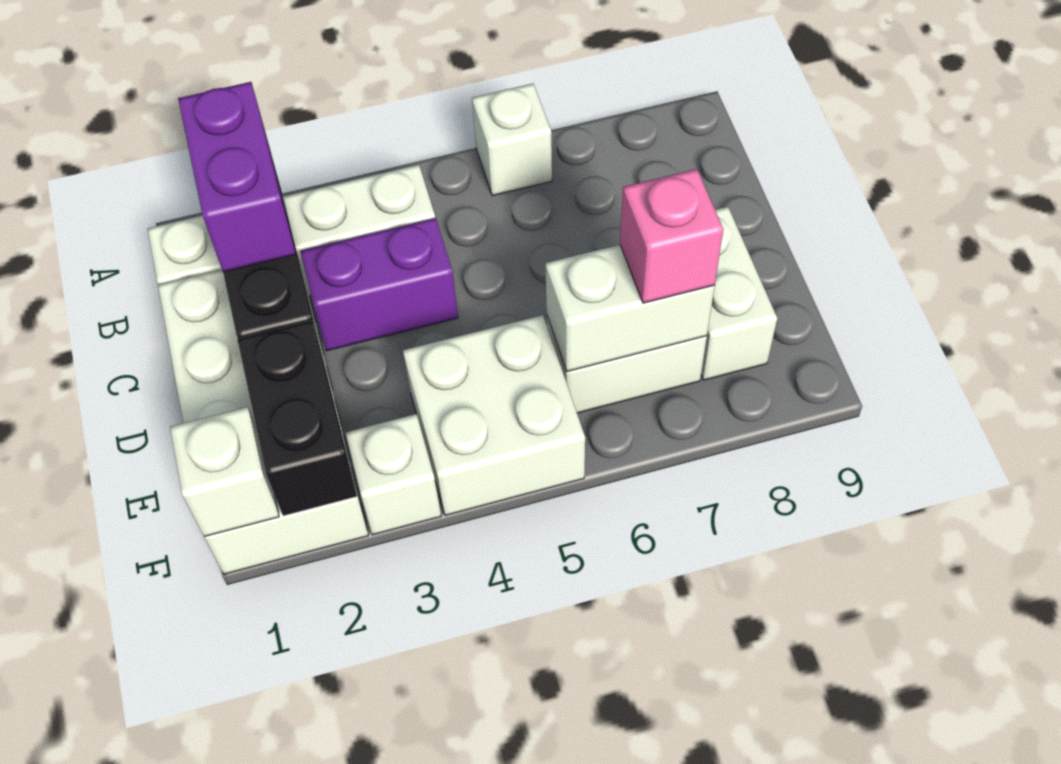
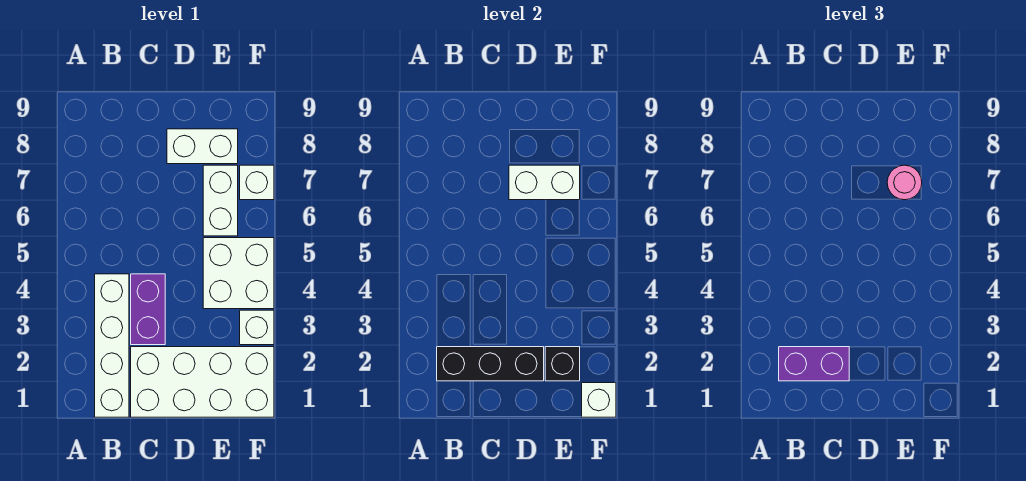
white 1x1 brick [472,84,552,196] -> white 1x1 brick moved to [240,165,274,200]
black 1x2 brick [237,321,357,516] -> black 1x1 brick [545,347,580,381]
white 1x2 brick [545,245,715,371] -> white 1x2 brick turned to [509,165,580,200]
pink 1x1 brick [620,169,723,303] -> pink 1x1 round brick [887,165,922,200]

